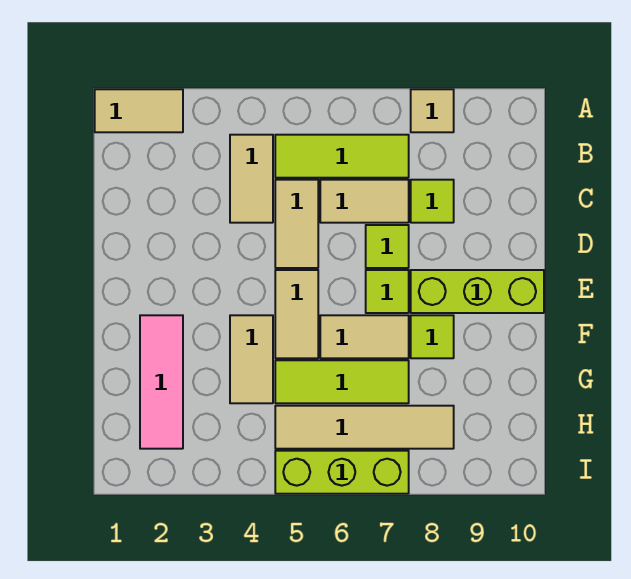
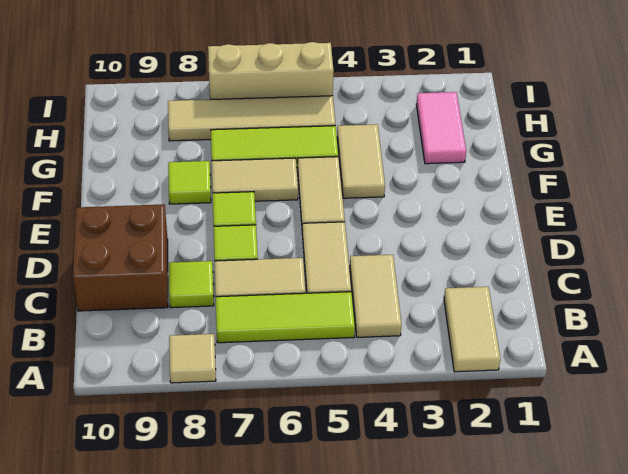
tan 1x2 tile [95,89,183,132] -> tan 1x2 tile turned to [444,287,500,372]
none -> brown 2x2 brick [73,204,168,311]
lime 1x3 brick [411,270,544,313] -> none
pink 1x3 tile [140,315,183,449] -> pink 1x2 tile [416,92,466,164]
lime 1x3 brick [275,451,409,494] -> tan 1x3 brick [208,42,334,100]

